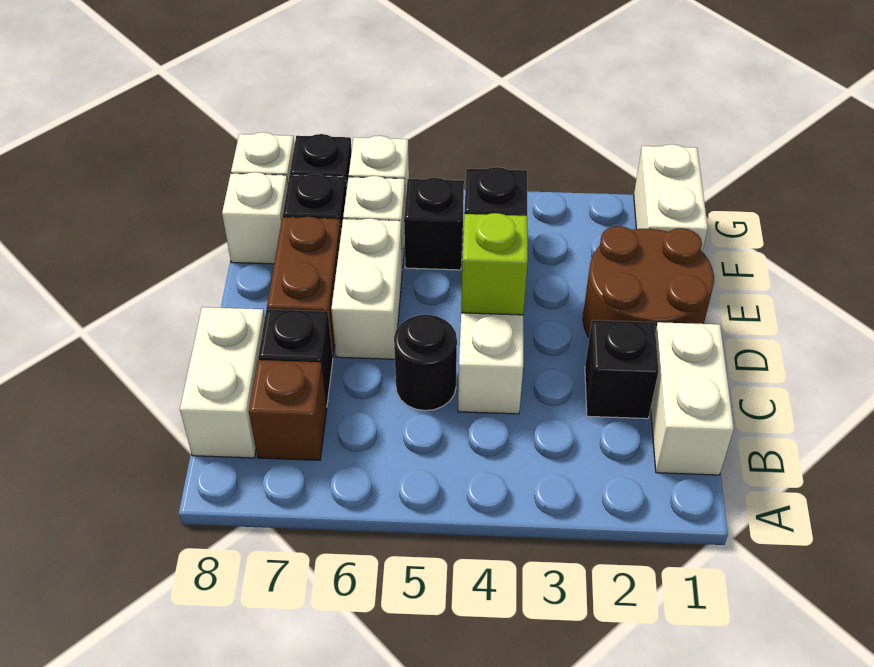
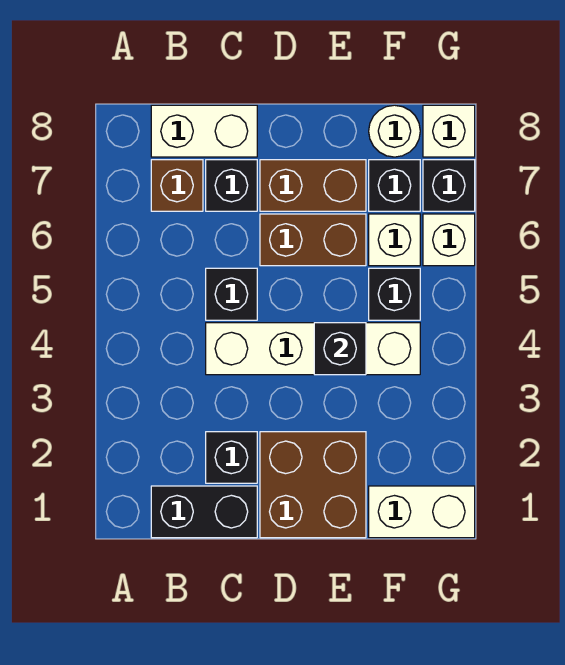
white 1x2 brick [651,322,734,475] -> black 1x2 brick [151,486,257,538]
black 1x1 round brick [394,314,457,411] -> black 1x1 brick [206,268,257,320]
brown 2x2 round brick [583,226,714,337] -> brown 2x2 brick [260,432,366,538]
lime 1x1 brick [461,213,528,315] -> none
white 1x2 brick [331,218,402,359] -> brown 1x2 brick [260,214,366,266]
white 1x1 brick [222,172,288,264] -> white 1x1 round brick [369,105,420,157]

